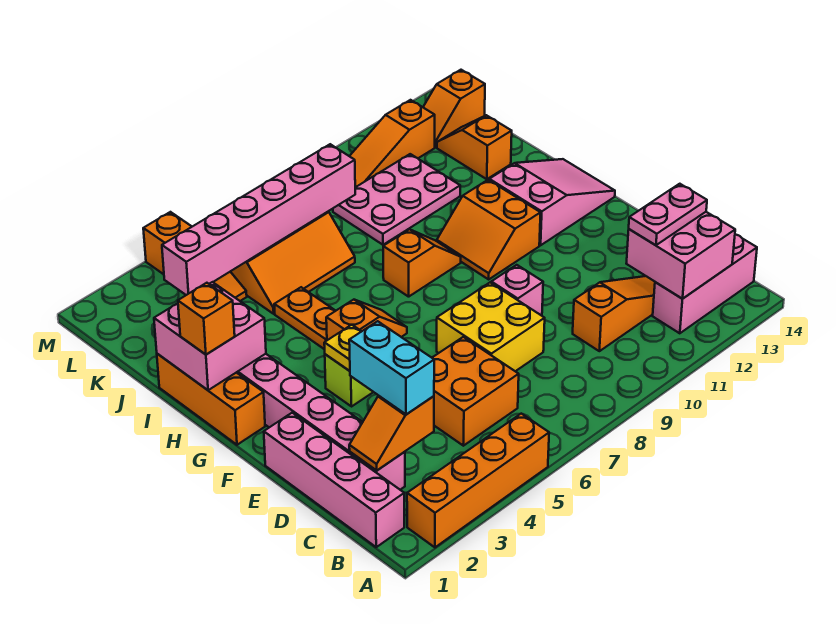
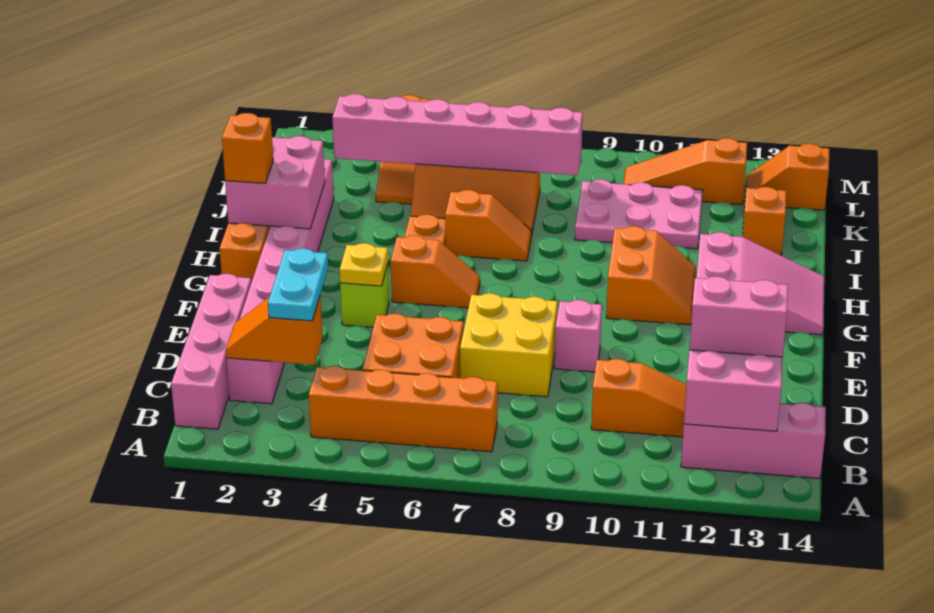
orange 1x4 brick [407,414,549,547] -> orange 1x4 brick moved to [309,366,498,452]
cyan 1x2 brick [349,321,434,414] -> cyan 1x2 plate [268,248,328,321]
pink 1x2 plate [629,184,707,245] -> pink 1x2 brick [689,276,788,357]
orange 2x2 slope [437,180,541,279] -> orange 2x2 slope turned to [606,226,696,325]
orange 1x2 slope [383,229,461,297] -> orange 1x2 slope moved to [445,190,531,261]

